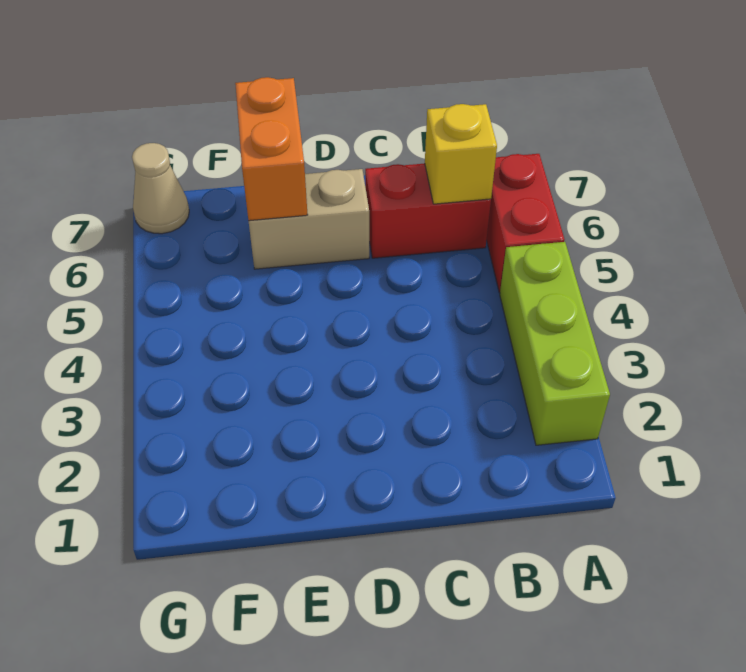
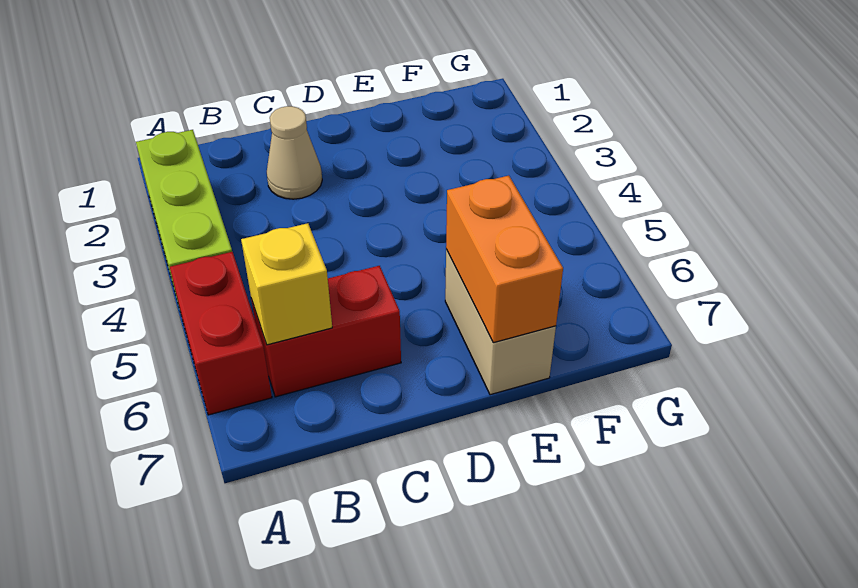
tan 1x2 brick [249,169,369,269] -> tan 1x2 brick turned to [445,249,556,395]
tan 1x1 cone [132,143,189,234] -> tan 1x1 cone moved to [267,106,322,199]

